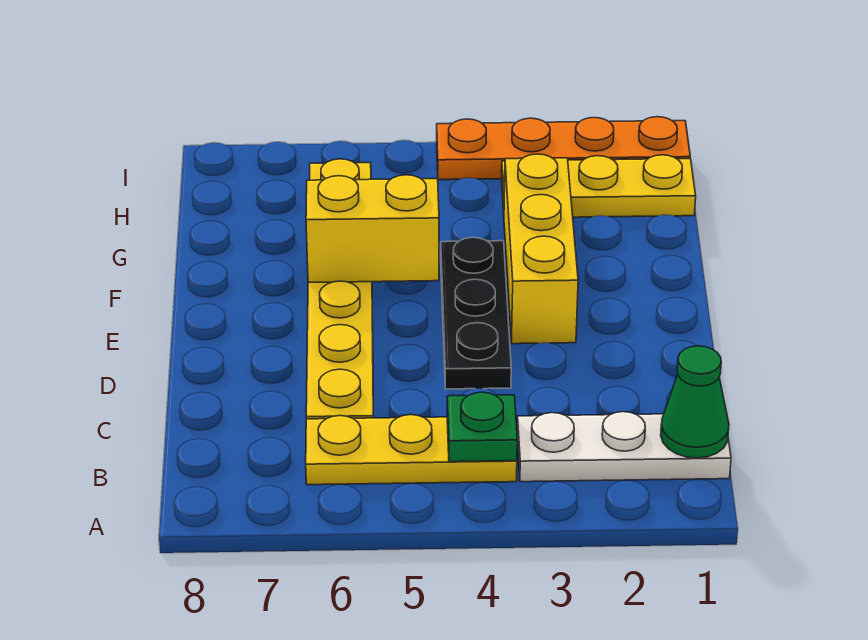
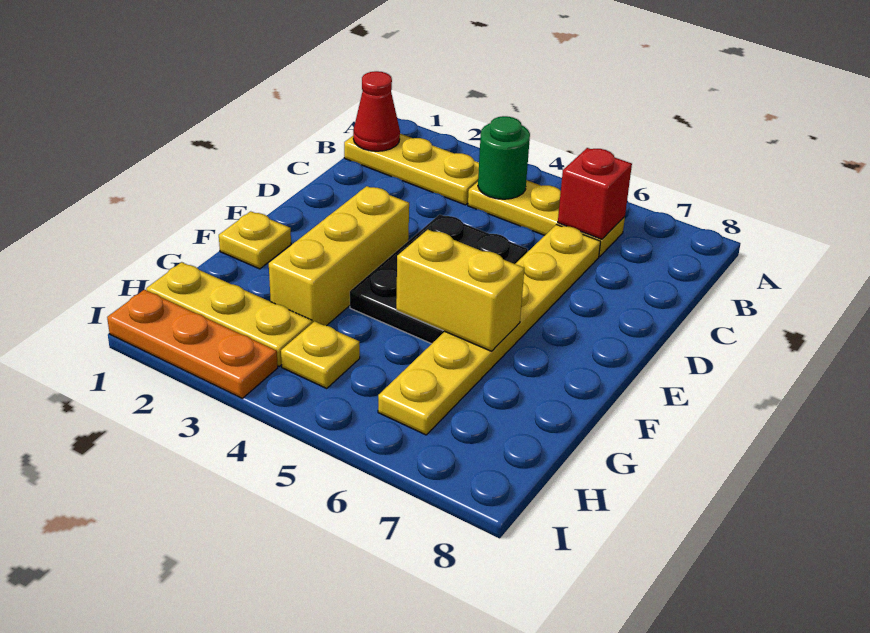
white 1x3 plate [517,412,731,482] -> yellow 1x3 plate [344,134,479,205]
green 1x1 cone [661,346,729,458] -> red 1x1 cone [353,71,400,151]
green 1x1 plate [447,392,517,462] -> green 1x1 round brick [478,116,530,199]
none -> red 1x1 brick [558,148,632,239]
black 1x3 plate [441,237,511,389] -> black 2x3 plate [350,214,528,344]
none -> yellow 1x1 plate [219,211,291,269]
none -> yellow 1x1 plate [281,321,360,388]
orange 1x4 plate [437,117,690,180] -> orange 1x3 plate [107,290,278,398]

